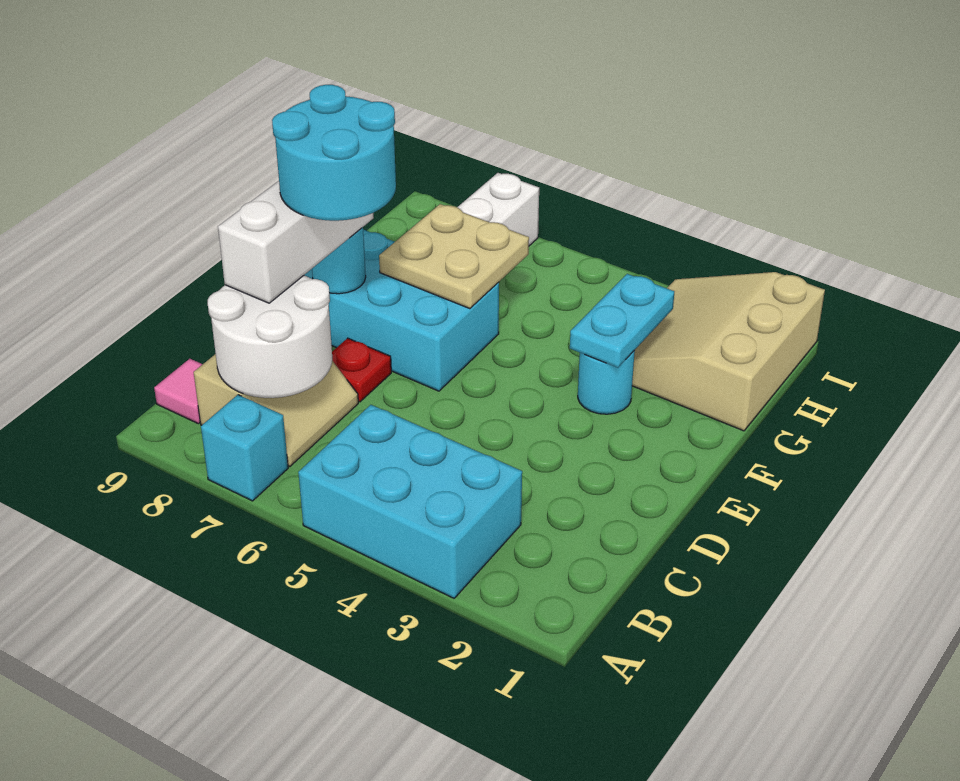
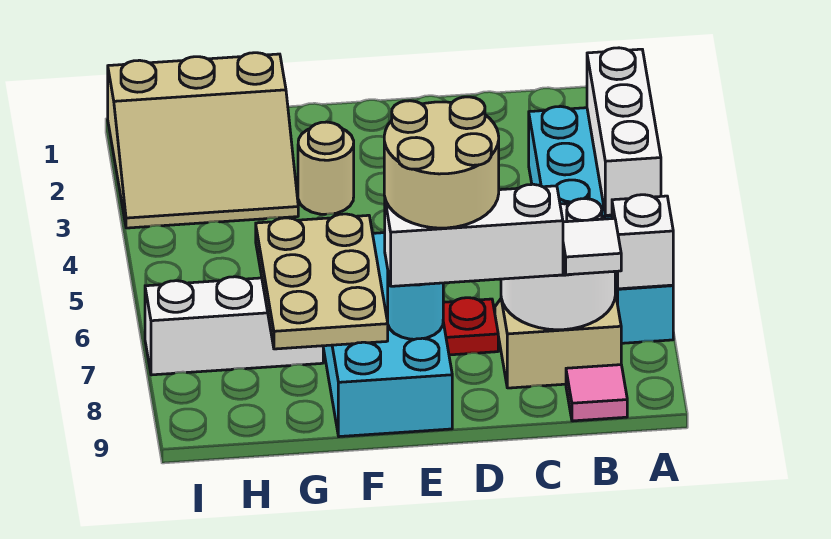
none -> white 1x3 brick [587,48,661,215]
none -> white 1x1 brick [612,195,673,289]
none -> white 1x1 tile [563,218,621,275]
cyan 2x2 round brick [272,85,396,221] -> tan 2x2 round brick [384,97,499,228]
cyan 1x1 round brick [578,350,635,414] -> tan 1x1 round brick [298,122,354,214]
cyan 1x2 plate [570,274,674,368] -> none
tan 2x2 plate [379,204,529,309] -> tan 2x3 plate [256,214,388,349]

